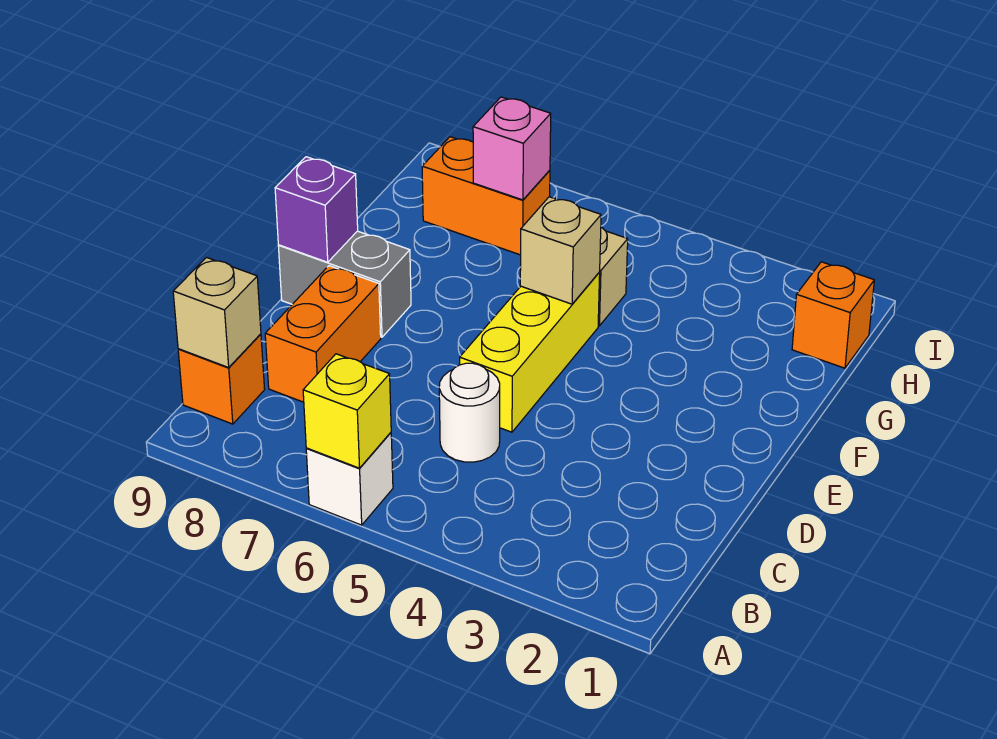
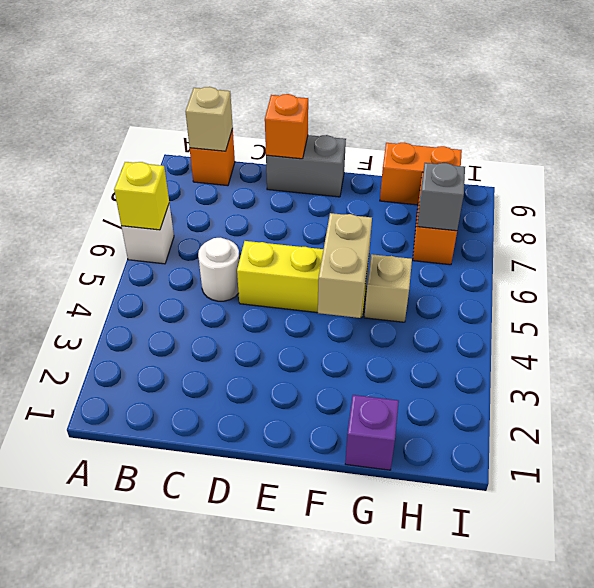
orange 1x2 brick [265,266,381,402] -> orange 1x2 brick moved to [380,143,462,205]
grey 1x2 brick [278,231,411,337] -> grey 1x2 brick turned to [266,135,346,197]
purple 1x1 brick [275,157,358,262] -> purple 1x1 brick moved to [345,395,399,470]
tan 1x1 brick [520,197,601,304] -> tan 1x2 brick [318,213,372,318]
orange 1x1 brick [792,262,874,368] -> orange 1x1 brick moved to [265,94,308,159]
pink 1x1 brick [473,97,551,200] -> grey 1x1 brick [417,163,465,231]

